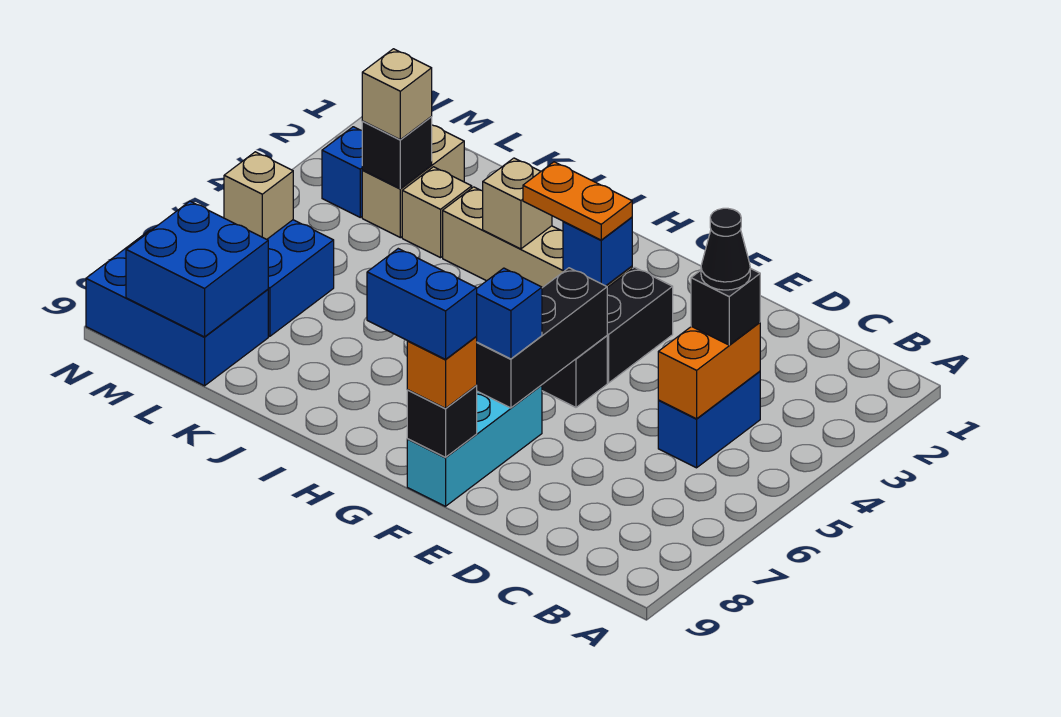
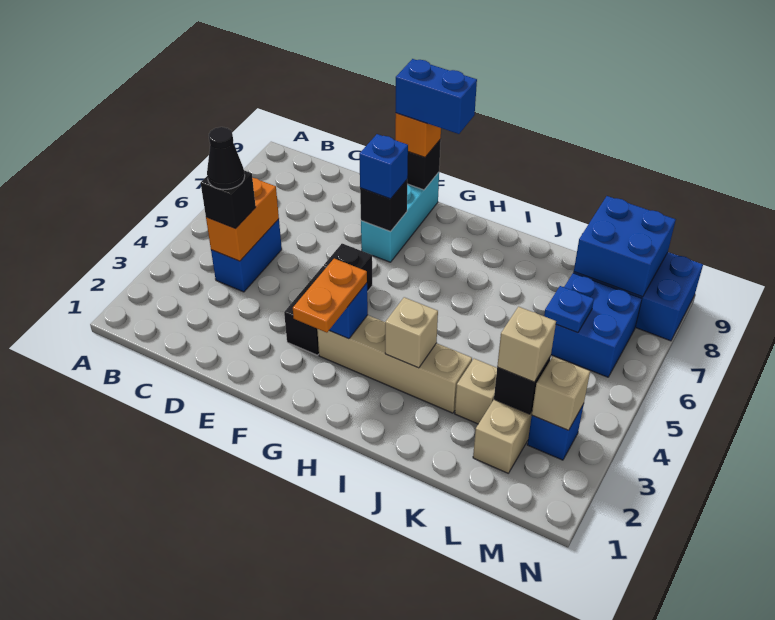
black 1x3 brick [476,268,607,408] -> black 1x1 brick [360,180,407,232]
orange 1x2 plate [523,162,632,240] -> orange 1x2 plate turned to [293,259,367,333]
none -> blue 1x1 plate [544,286,594,333]
tan 1x1 brick [224,152,293,239] -> tan 1x1 brick moved to [532,356,590,430]

